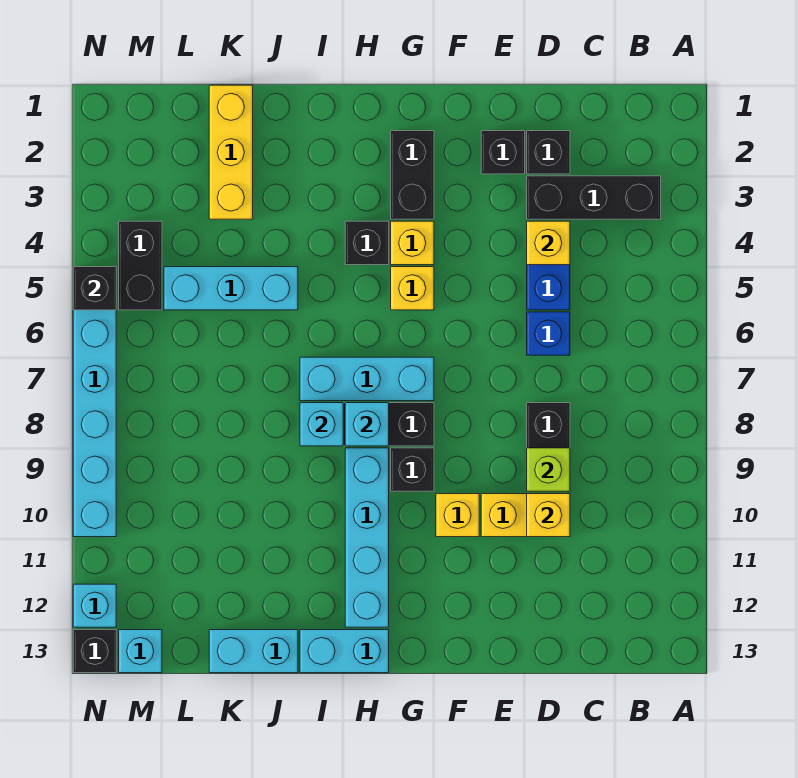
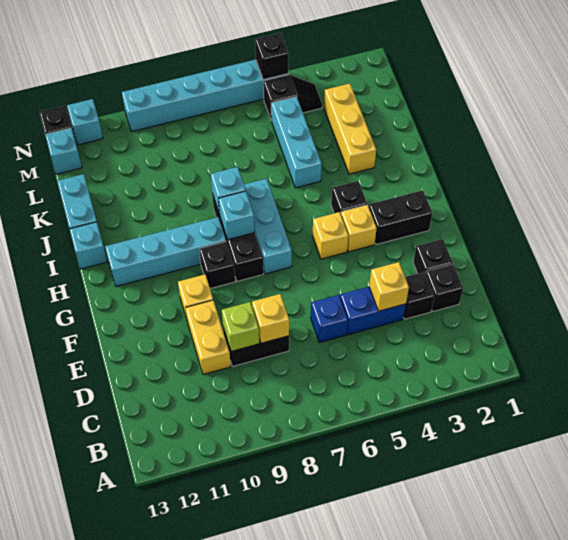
black 1x3 brick [527,176,661,219] -> black 1x1 brick [404,272,435,319]
yellow 1x1 brick [527,494,570,537] -> yellow 1x1 brick moved to [252,294,289,343]
cyan 1x2 brick [300,630,389,673] -> cyan 1x1 brick [69,222,107,269]
yellow 1x3 brick [209,85,253,219] -> yellow 1x3 brick turned to [324,84,376,174]
black 1x2 brick [119,221,162,310] -> black 1x2 slope [263,75,322,120]

